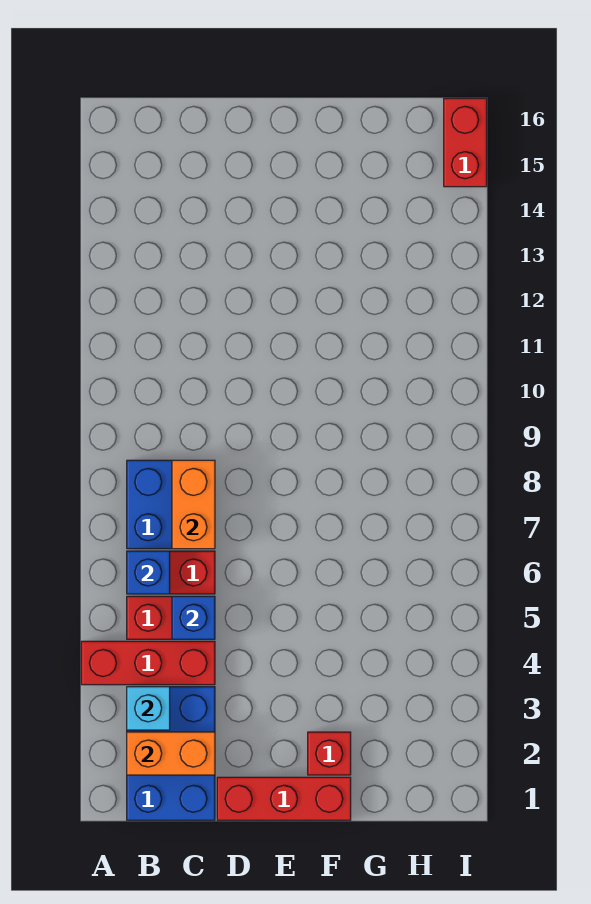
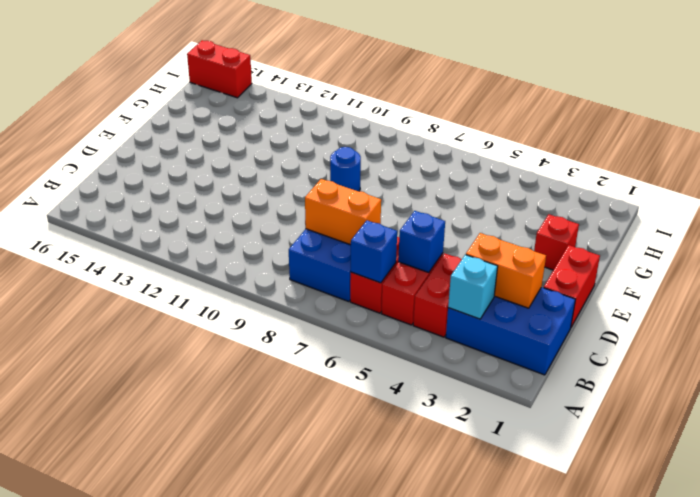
red 1x3 brick [81,641,215,685] -> red 1x2 brick [413,253,462,337]
orange 1x2 brick [127,732,215,775] -> orange 1x2 brick turned to [466,233,546,308]
red 1x3 brick [217,777,351,820] -> red 1x2 brick [544,245,600,327]
none -> blue 1x1 round brick [330,147,361,191]

